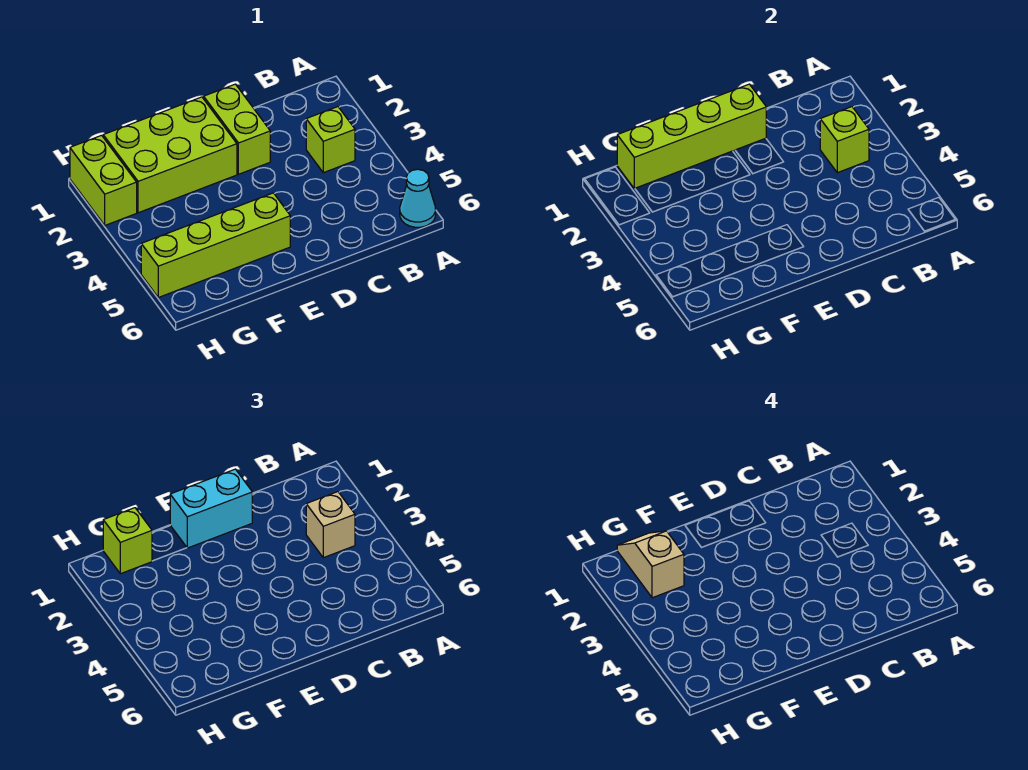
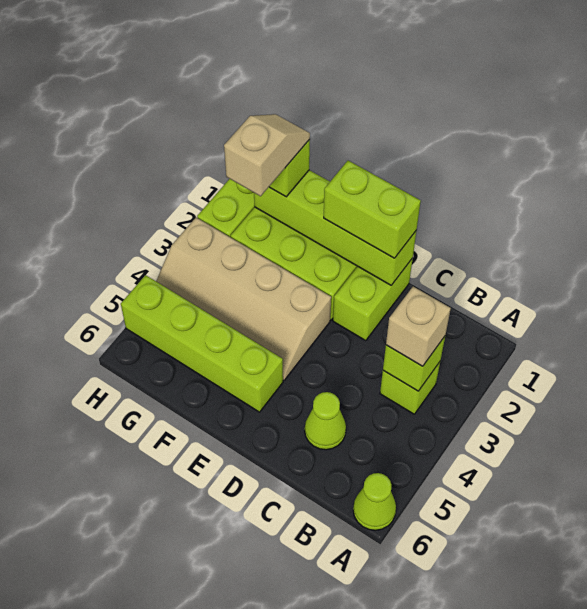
cyan 1x1 cone [400,169,436,227] -> lime 1x1 cone [353,473,396,530]
none -> lime 1x1 cone [305,392,346,450]
cyan 1x2 brick [170,469,252,548] -> lime 1x2 brick [324,161,421,258]
none -> tan 2x4 slope [156,218,331,381]

